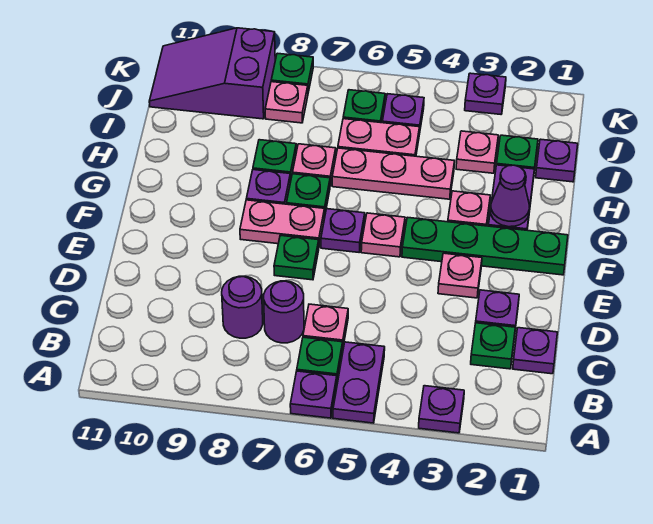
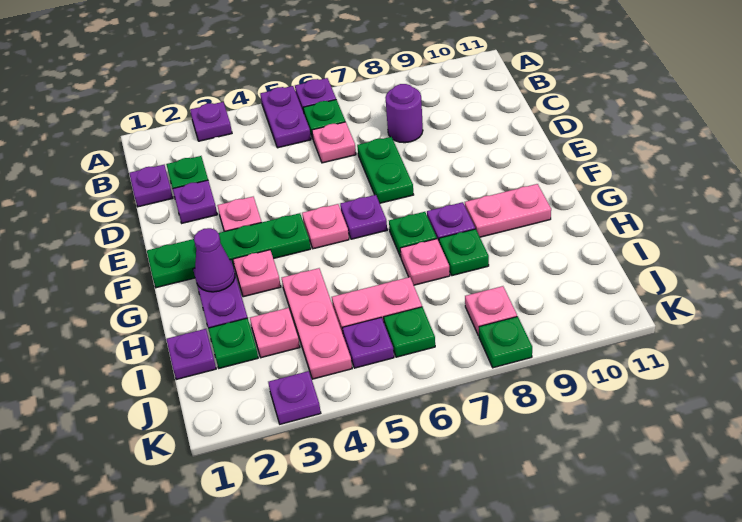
purple 1x1 round brick [264,281,304,343] -> none
green 1x1 plate [274,235,319,280] -> green 1x2 plate [357,137,414,203]
pink 1x2 plate [240,200,324,246] -> pink 1x2 plate moved to [465,184,551,237]
pink 1x3 plate [332,148,455,199] -> pink 1x3 plate turned to [282,268,352,379]
purple 2x3 slope [149,28,275,119] -> none

